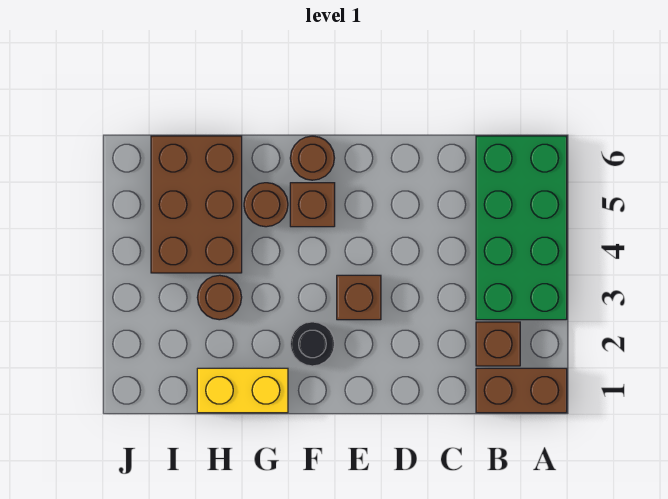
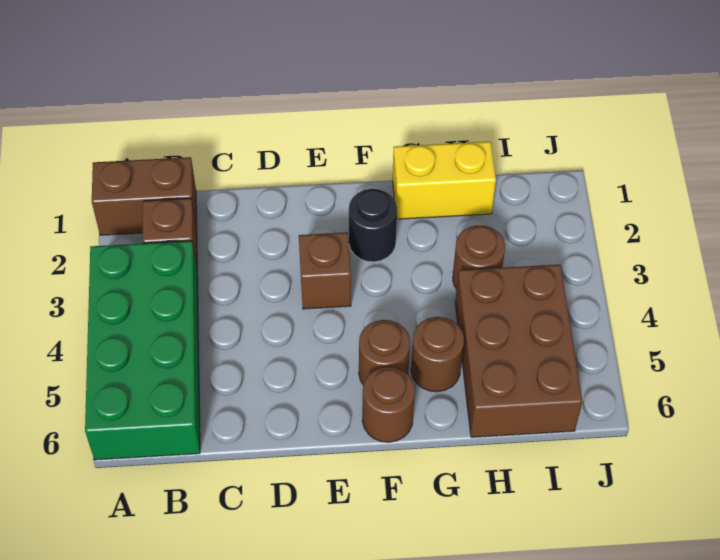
brown 1x1 brick [290,183,335,227] -> brown 1x1 round brick [359,320,410,384]

